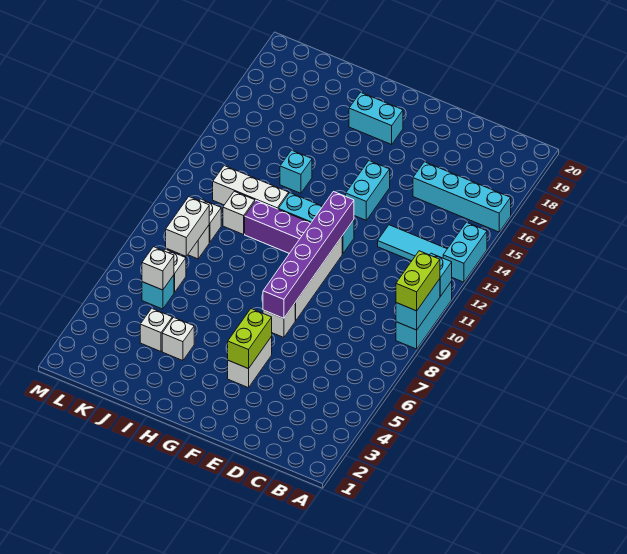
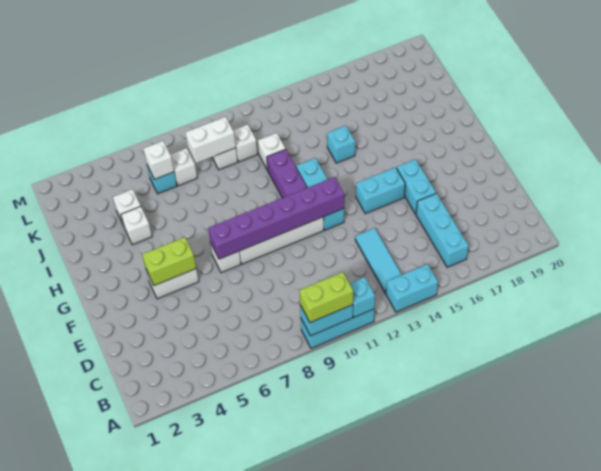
cyan 1x4 brick [413,162,511,232] -> cyan 1x3 brick [416,193,469,267]
cyan 1x2 brick [349,92,403,144] -> cyan 1x2 brick moved to [397,159,436,214]
white 1x3 brick [213,166,289,209] -> none

